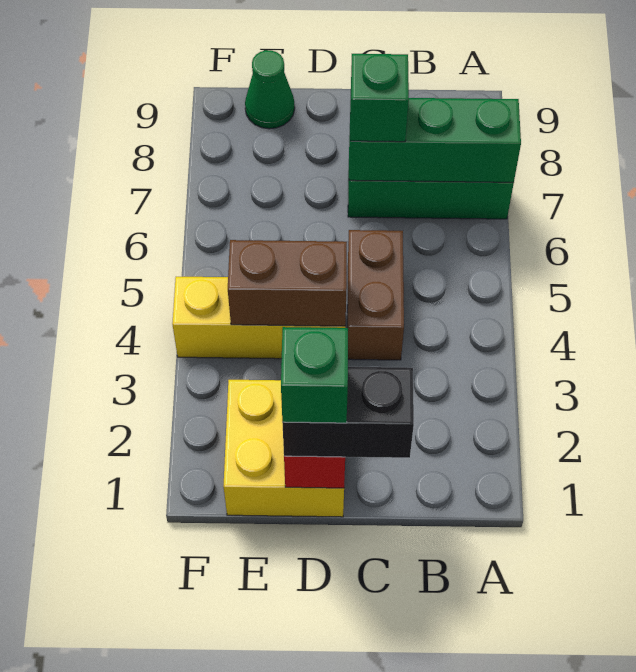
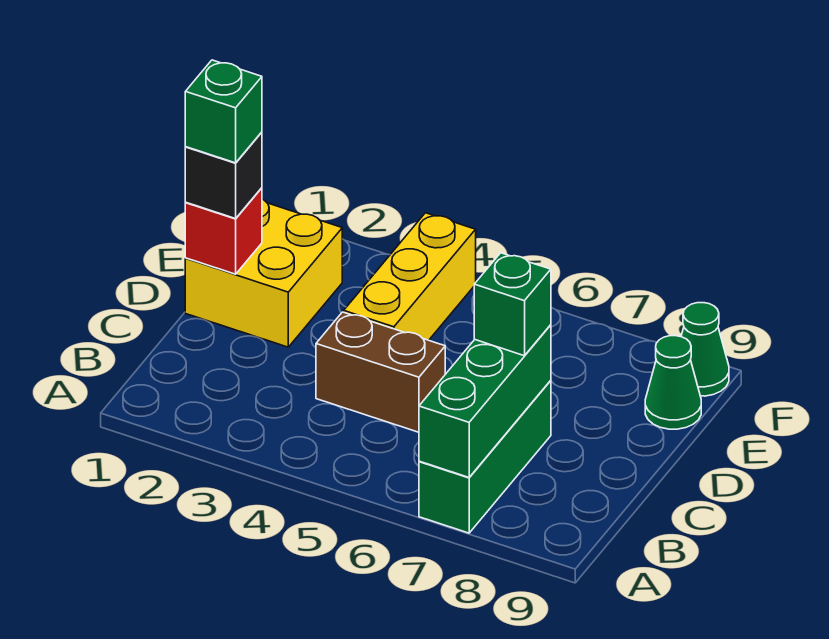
black 1x2 brick [282,367,414,458] -> black 1x1 brick [185,132,262,219]
brown 1x2 brick [228,240,347,326] -> none
none -> green 1x1 cone [681,303,729,396]

